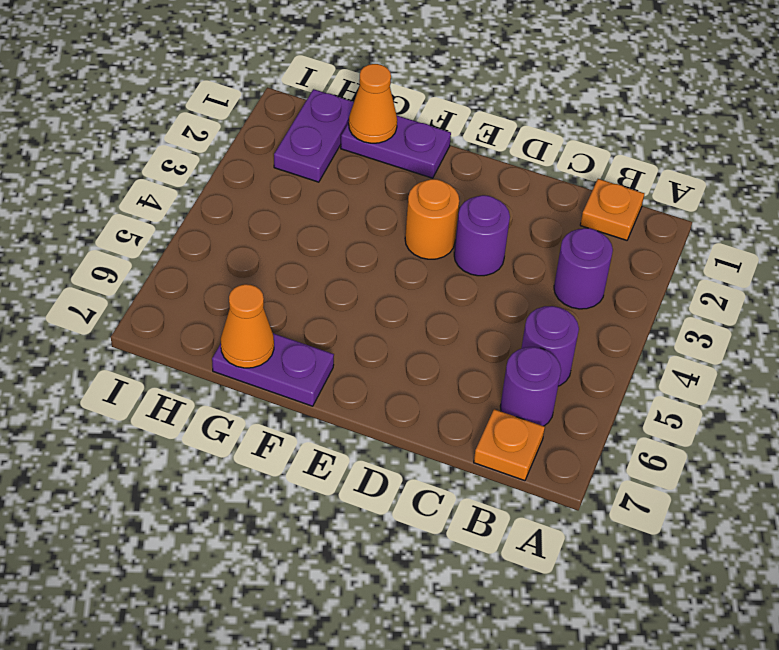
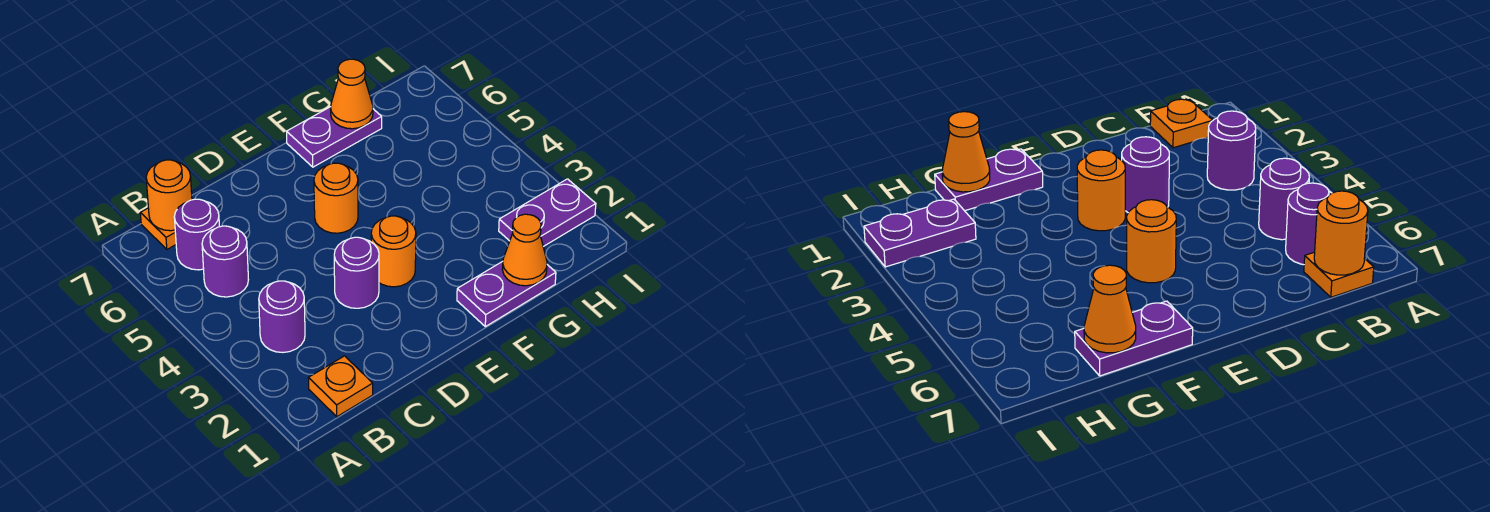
none -> orange 1x1 round brick [146,160,192,231]
none -> orange 1x1 round brick [314,163,358,233]
purple 1x2 plate [274,89,354,182] -> purple 1x2 plate turned to [499,179,596,247]

